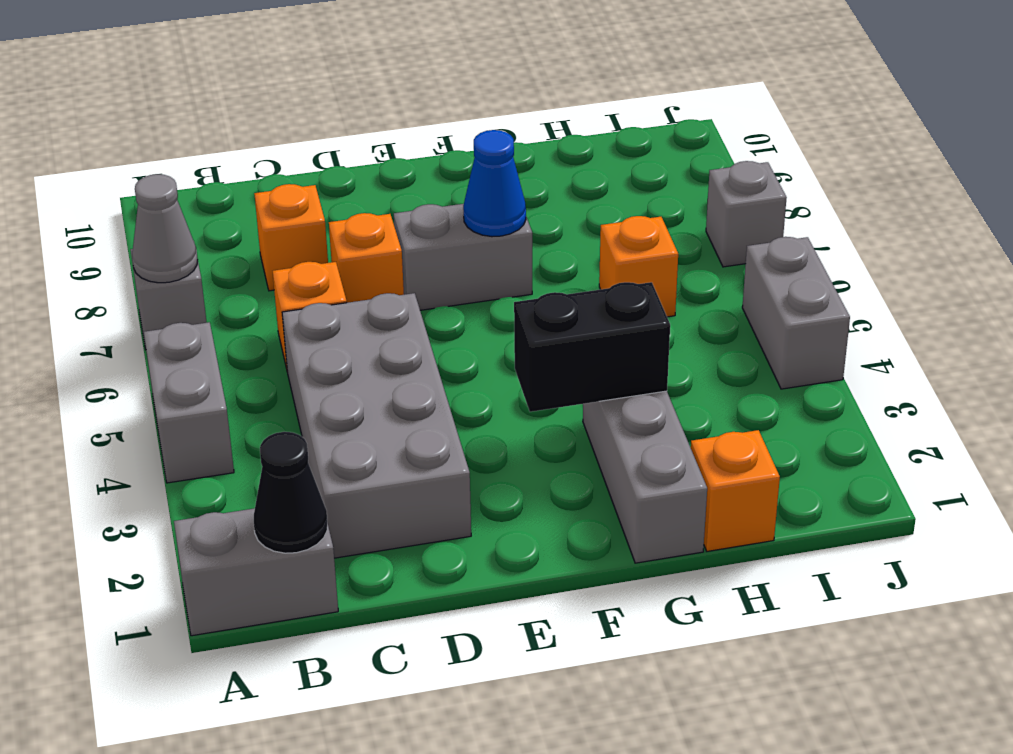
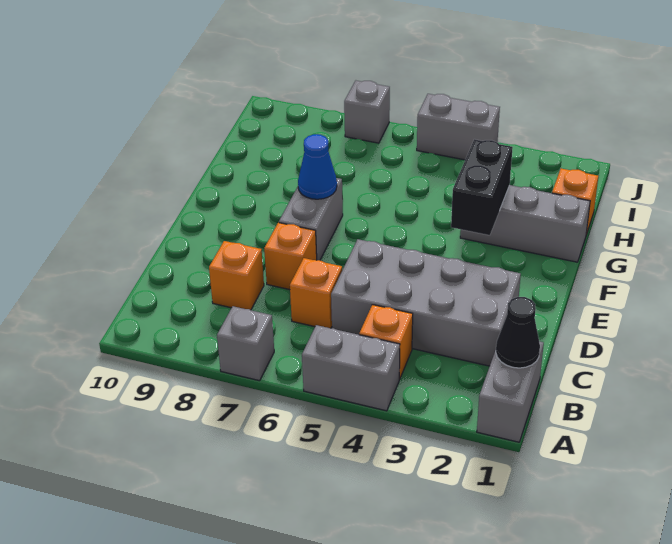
grey 1x1 cone [132,174,198,283] -> none
orange 1x1 brick [599,216,678,317] -> orange 1x1 brick moved to [359,305,413,379]

